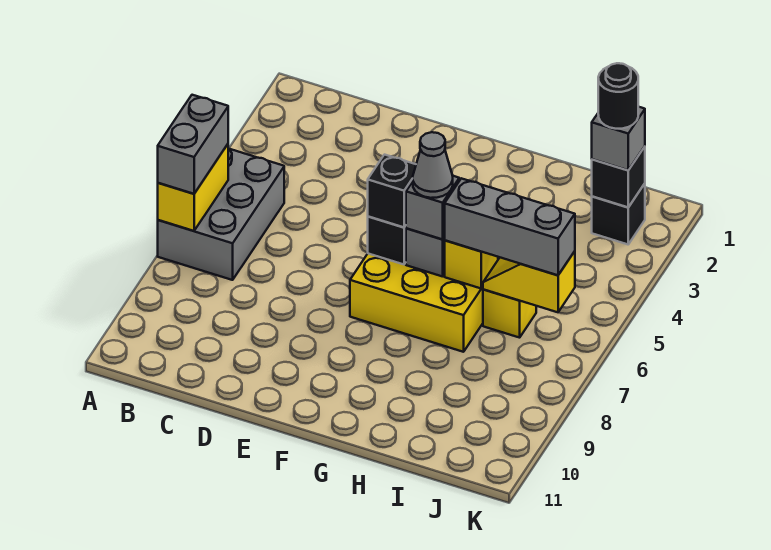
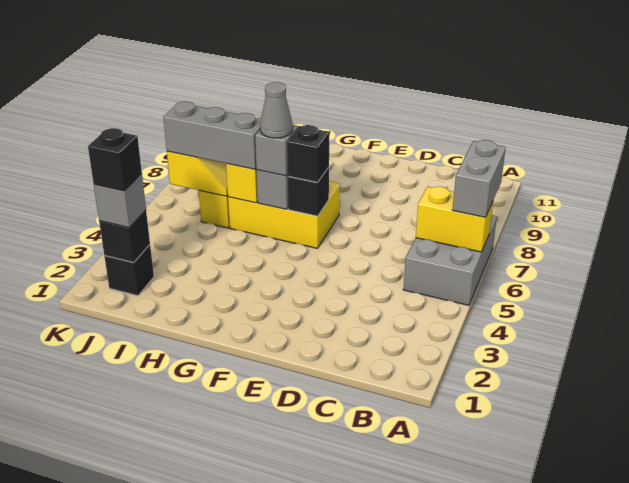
yellow 1x2 brick [158,144,228,231] -> yellow 1x2 brick turned to [416,187,493,252]
black 1x1 round brick [598,63,638,129] -> black 1x1 brick [88,128,142,191]

